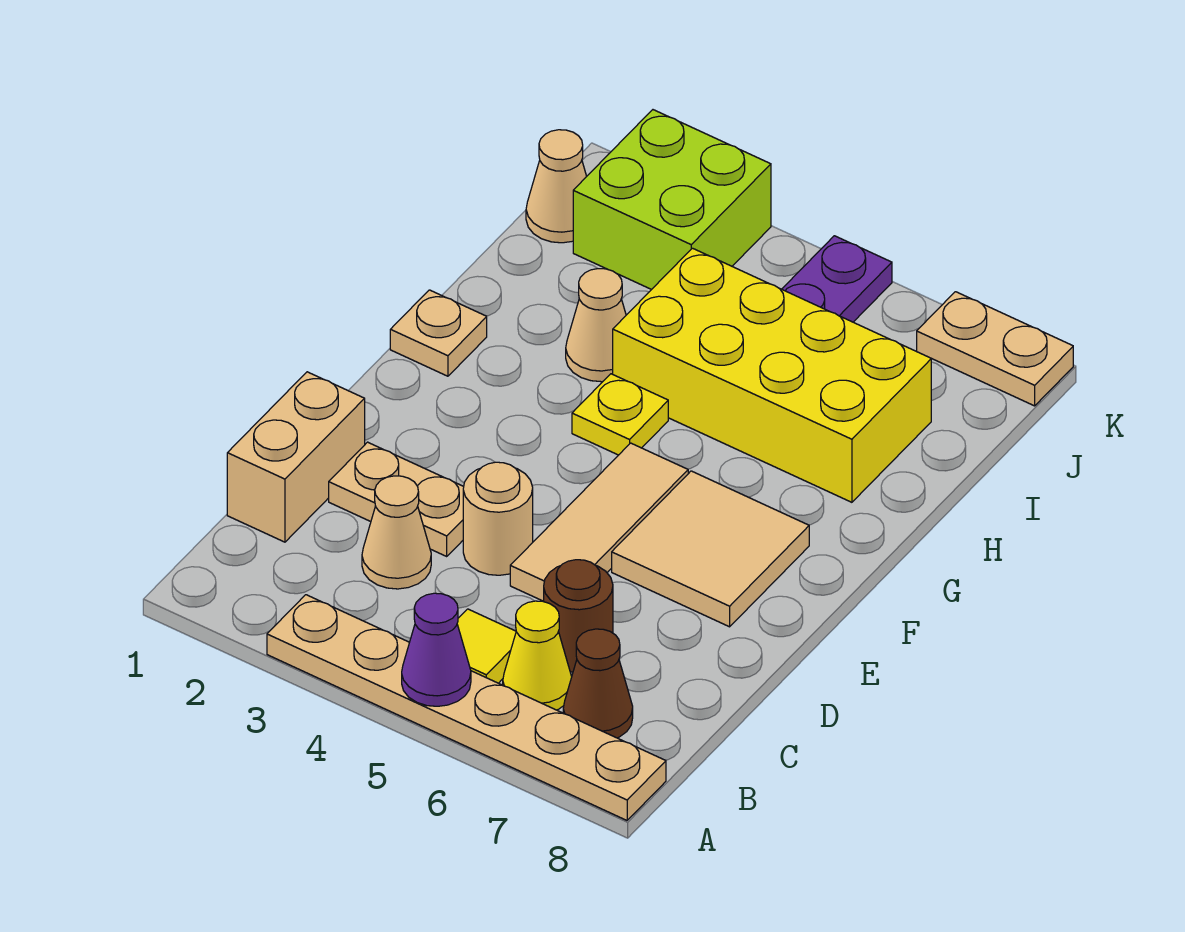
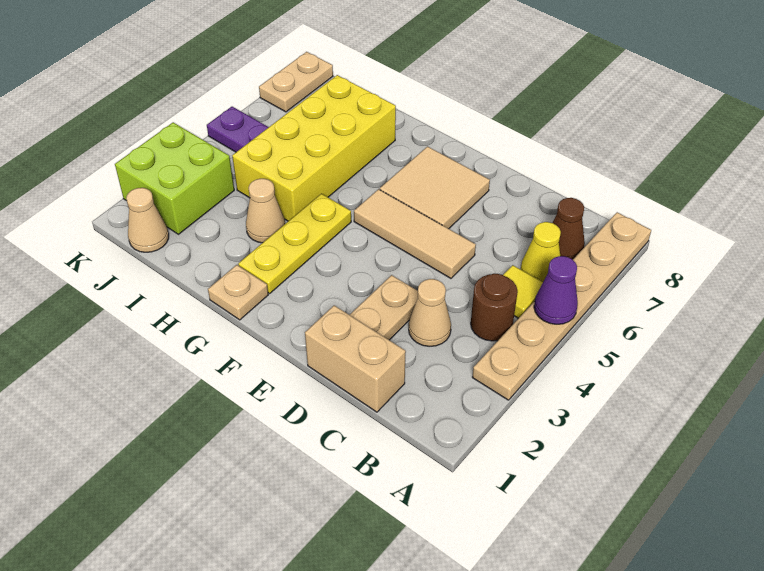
brown 1x1 round brick [544,560,613,672] -> brown 1x1 round brick moved to [471,274,518,341]
tan 1x1 round brick [463,462,533,575] -> none
yellow 1x1 plate [572,374,668,455] -> yellow 1x3 plate [238,194,351,293]

